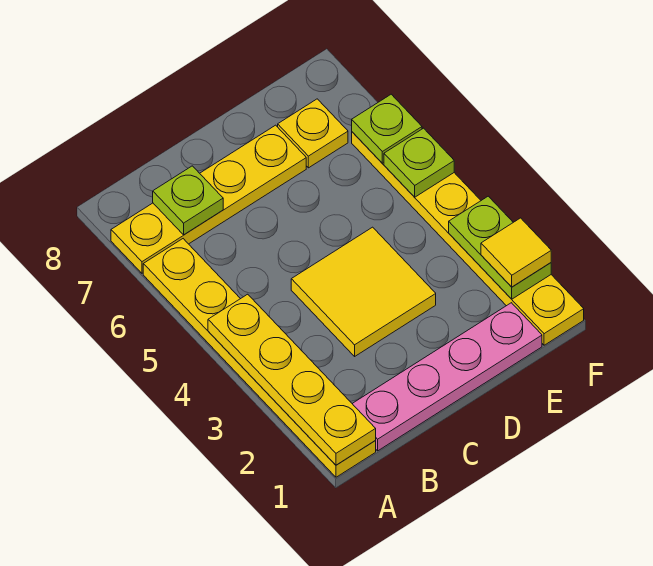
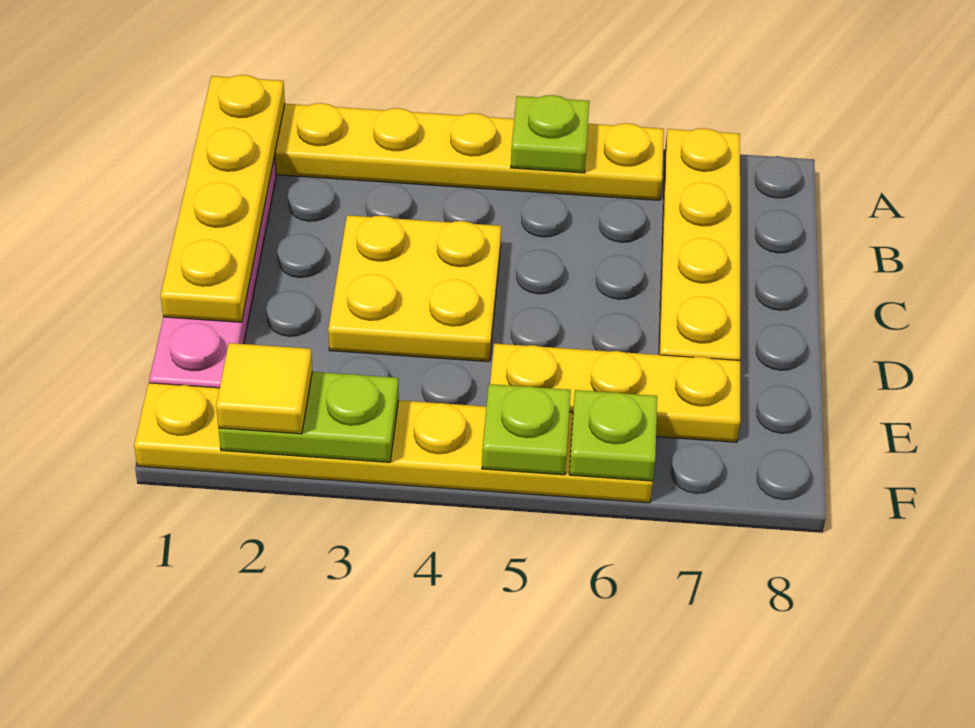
yellow 1x4 plate [208,294,376,465] -> yellow 1x4 plate turned to [161,75,285,322]
lime 1x1 plate [153,166,223,235] -> lime 1x1 plate moved to [511,95,589,173]
yellow 2x2 tile [291,227,436,356] -> yellow 2x2 plate [328,215,501,362]
yellow 1x1 plate [278,99,348,168] -> yellow 1x3 plate [490,343,740,442]

